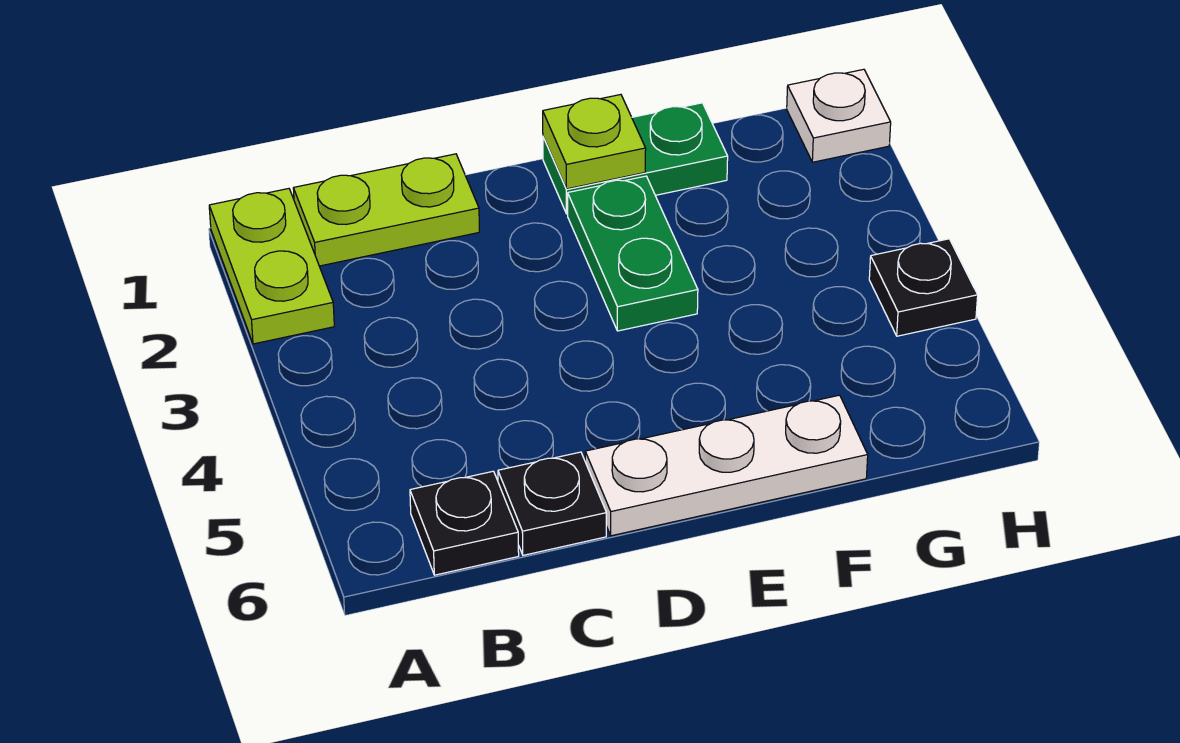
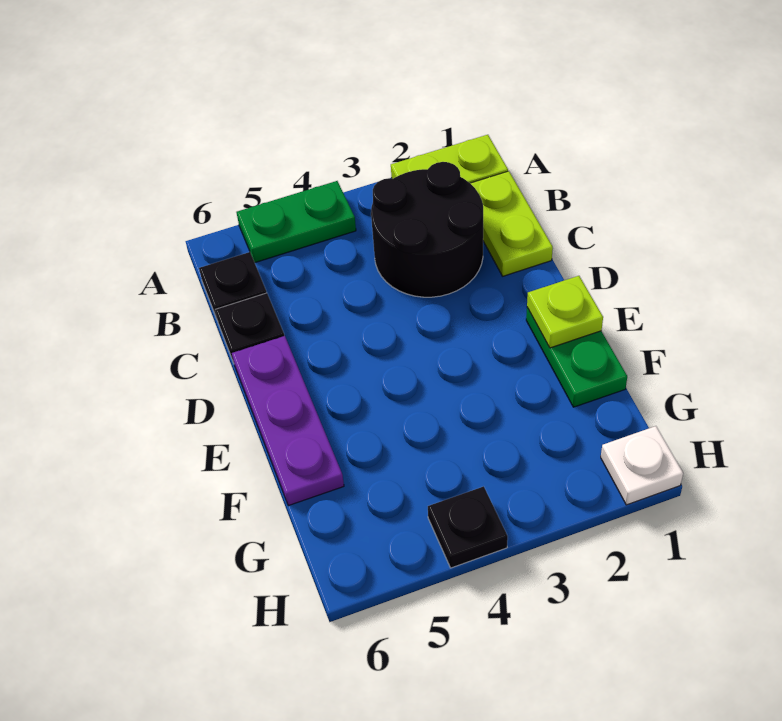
none -> black 2x2 round brick [371,162,483,297]
white 1x3 plate [585,395,868,536] -> purple 1x3 plate [232,336,344,506]
green 1x2 plate [568,176,698,331] -> green 1x2 plate moved to [237,181,356,263]

